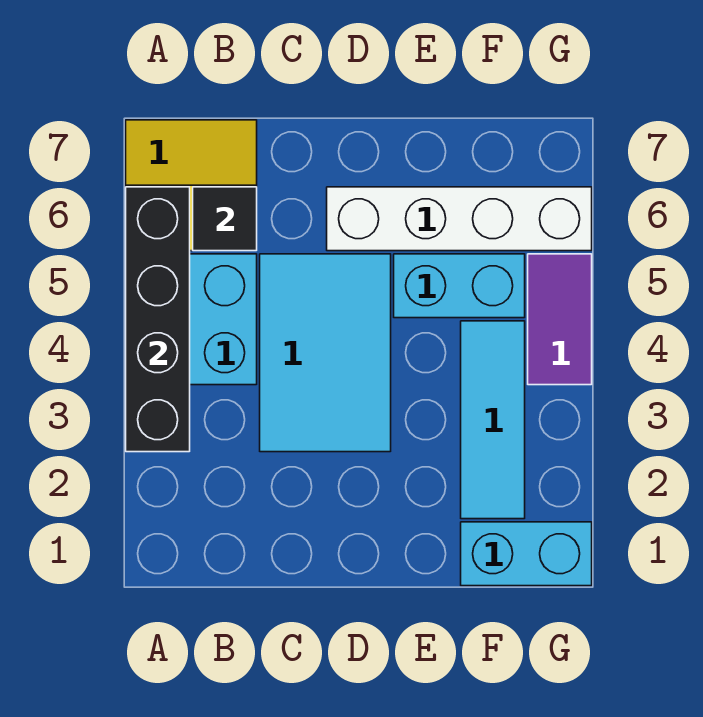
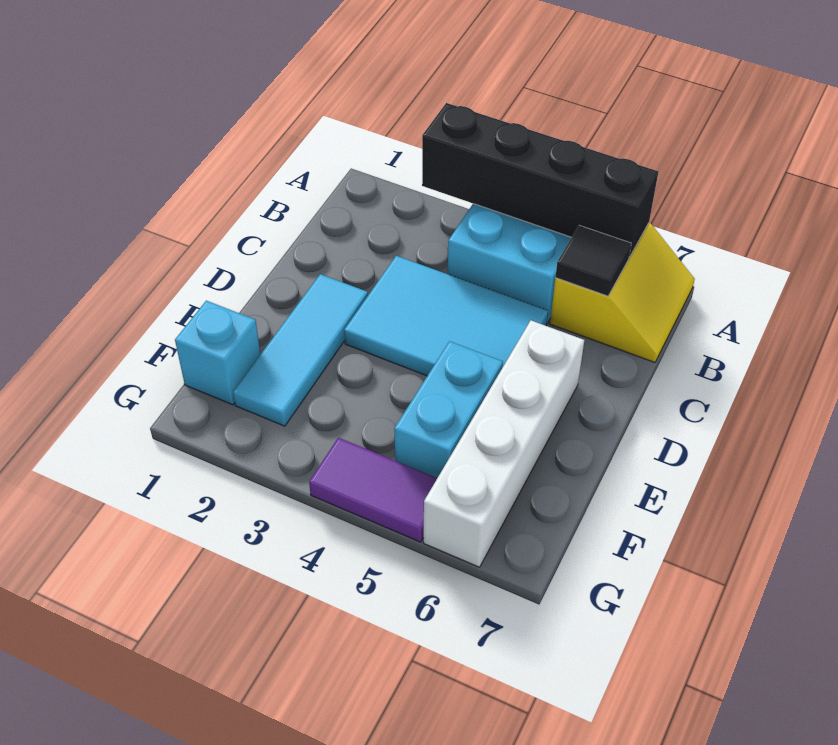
cyan 1x2 brick [461,522,592,586] -> cyan 1x1 brick [175,301,260,405]
cyan 1x3 tile [461,321,525,519] -> cyan 1x3 tile turned to [233,274,368,426]

